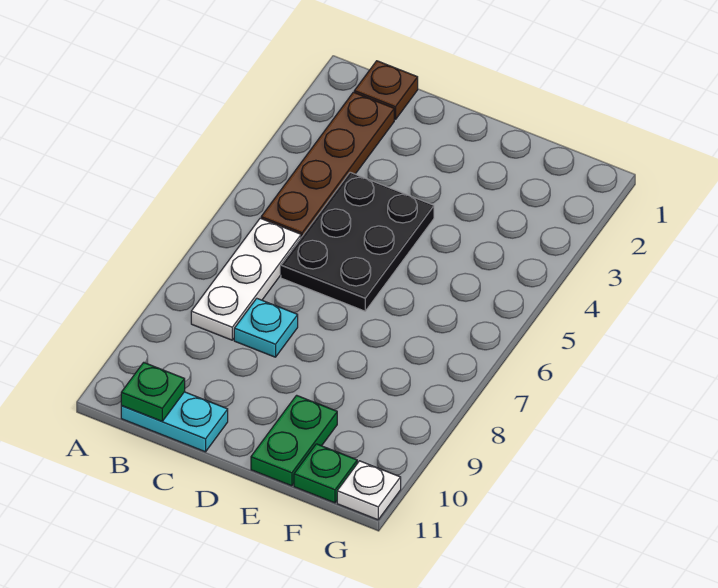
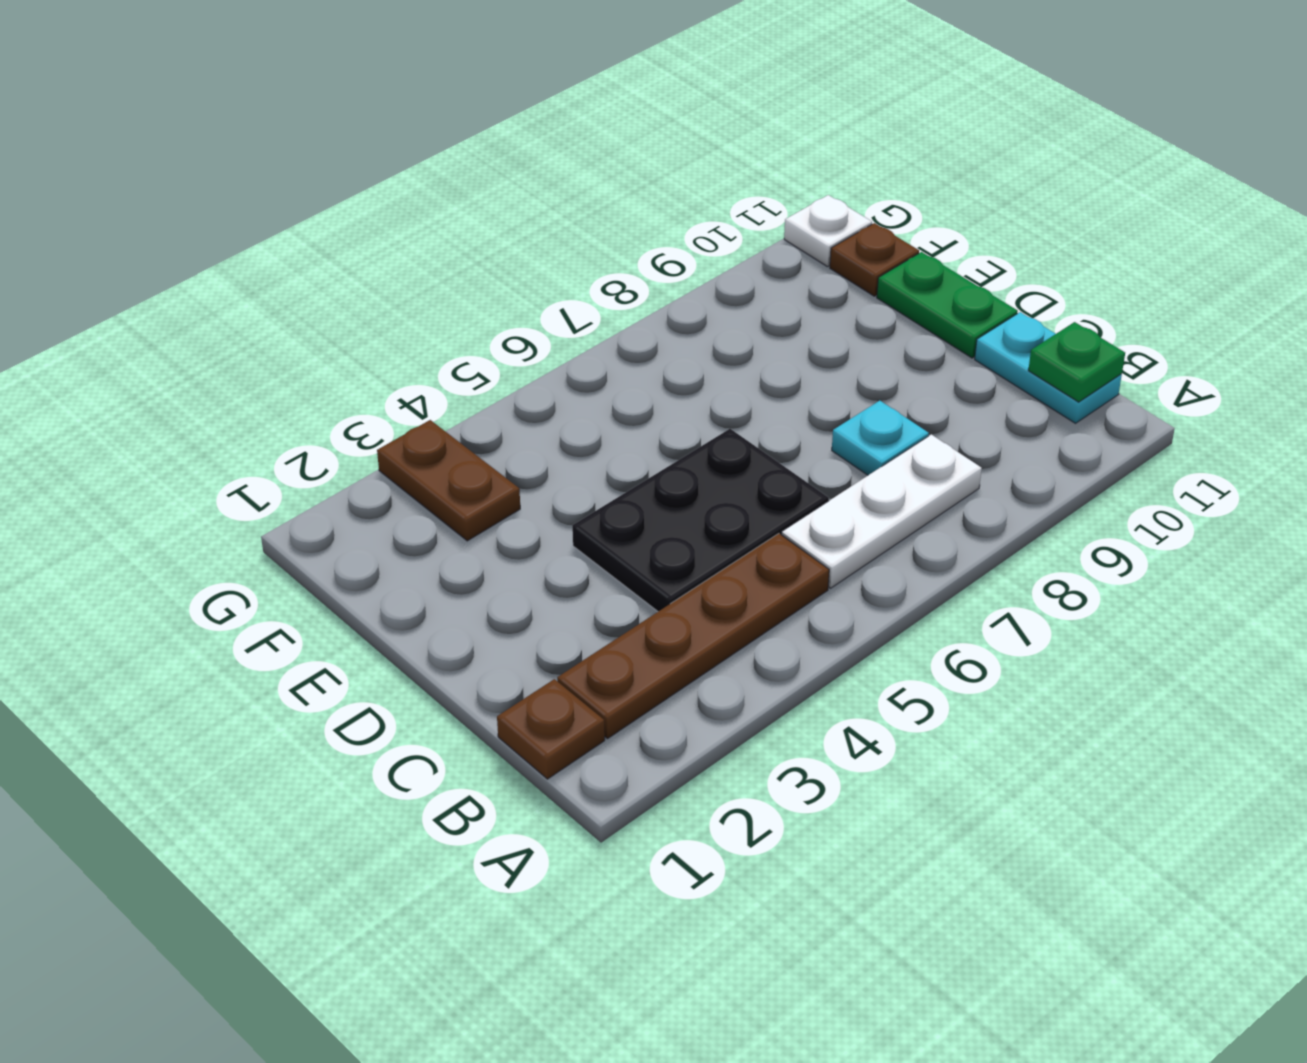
green 1x2 plate [251,395,337,486] -> green 1x2 plate turned to [877,252,1018,358]
none -> brown 1x2 plate [377,420,520,541]
green 1x1 plate [294,444,357,503] -> brown 1x1 plate [830,223,919,296]

